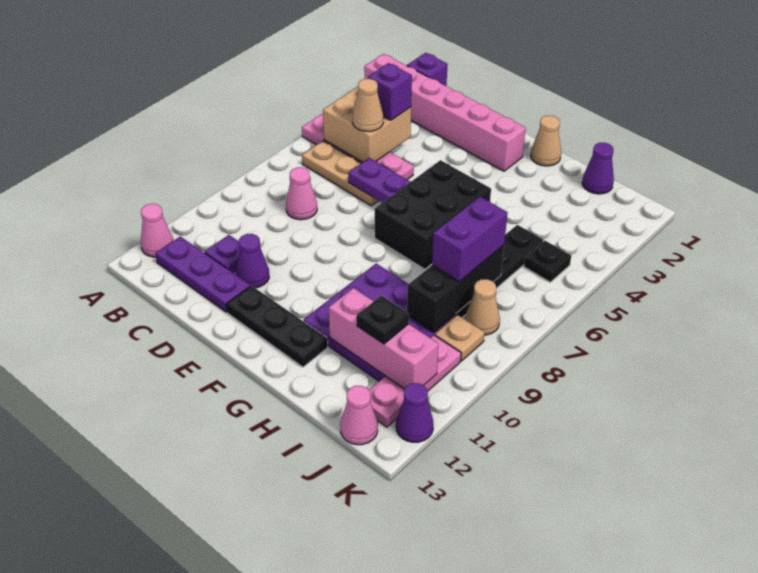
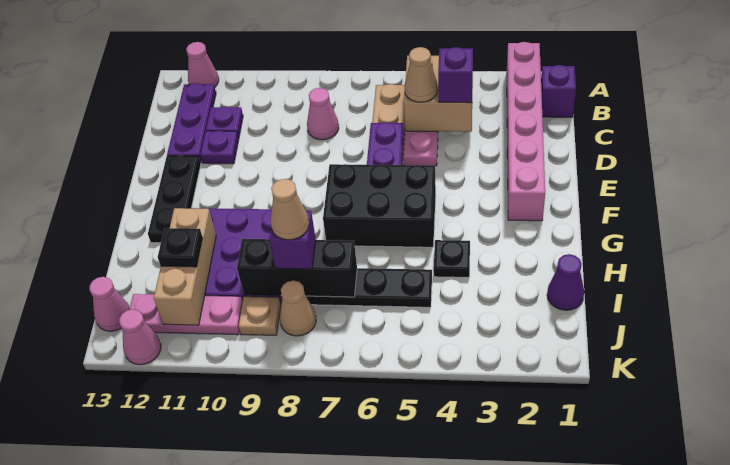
purple 1x1 cone [236,234,269,288] -> purple 1x1 plate [200,131,239,164]
tan 1x1 cone [531,116,561,166] -> tan 1x1 cone moved to [271,179,309,240]
pink 1x3 brick [329,288,438,389] -> tan 1x3 brick [154,208,216,325]
purple 1x2 brick [432,197,508,282] -> purple 1x1 brick [269,211,316,269]
black 1x1 plate [524,240,571,282] -> black 1x1 plate moved to [434,240,470,277]
purple 1x1 cone [396,383,434,442] -> pink 1x1 cone [119,309,161,365]

